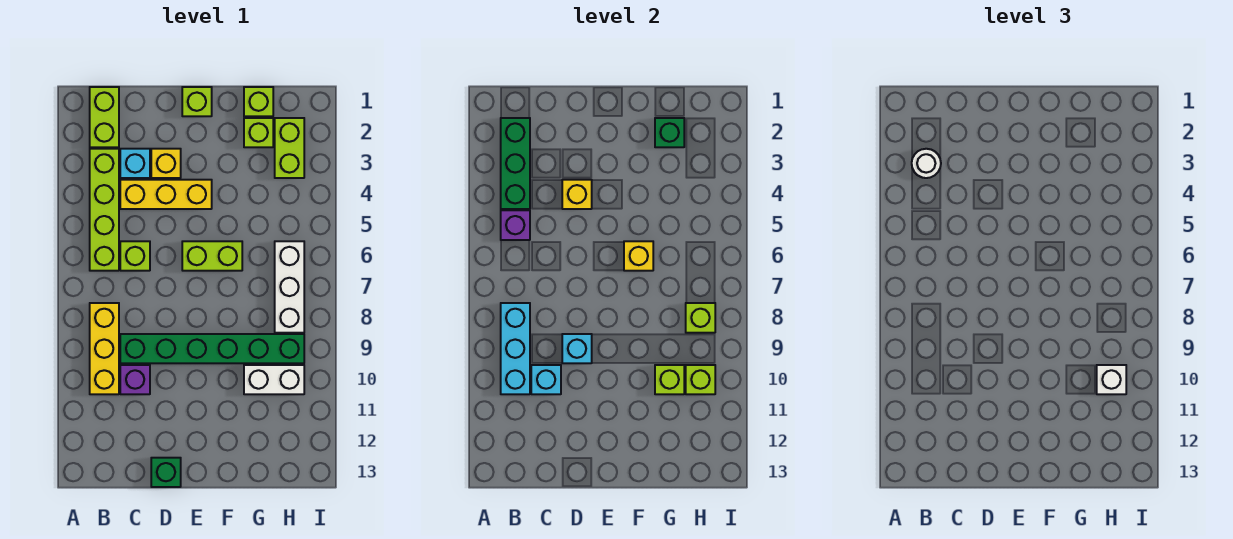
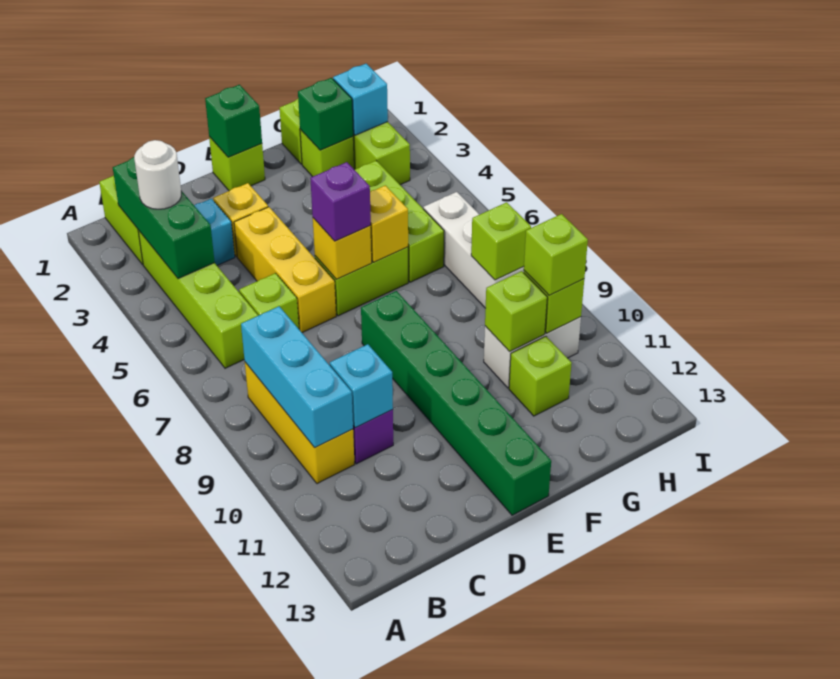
purple 1x1 brick [501,210,530,240] -> purple 1x1 brick moved to [310,162,371,241]
yellow 1x3 brick [120,180,212,209] -> yellow 1x3 brick turned to [234,207,336,333]
green 1x6 brick [120,334,304,363] -> green 1x6 brick turned to [361,291,551,515]
yellow 1x1 brick [562,180,592,209] -> yellow 1x1 brick moved to [313,218,372,279]
cyan 1x1 brick [562,334,592,363] -> cyan 1x1 brick moved to [333,64,388,135]
green 1x1 brick [151,458,181,487] -> green 1x1 brick moved to [205,85,262,157]
none -> lime 1x3 brick [355,161,444,282]
none -> lime 1x1 brick [509,336,572,416]
white 1x1 brick [1097,365,1126,394] -> lime 1x1 brick [524,214,588,295]

